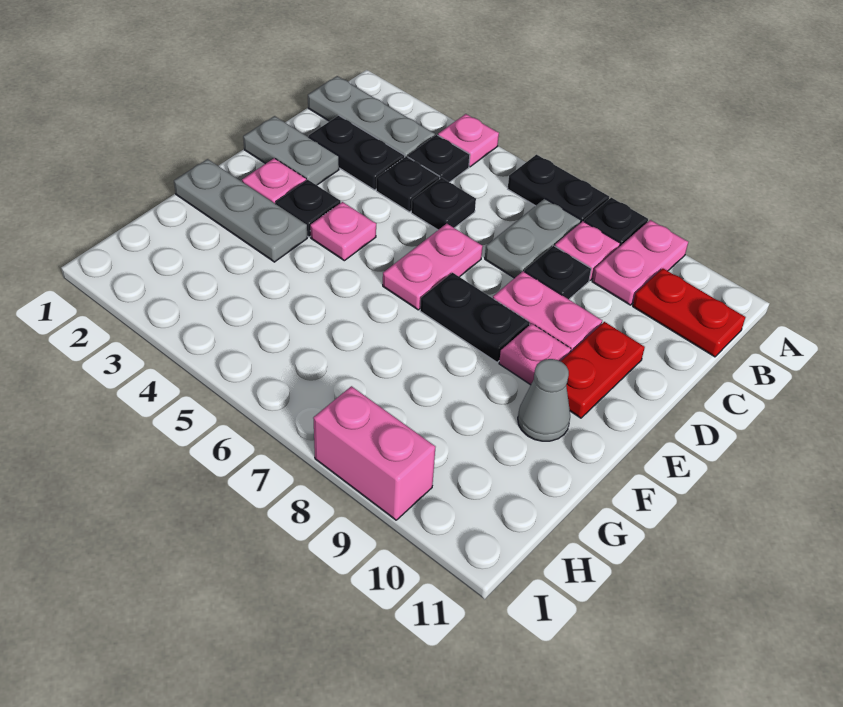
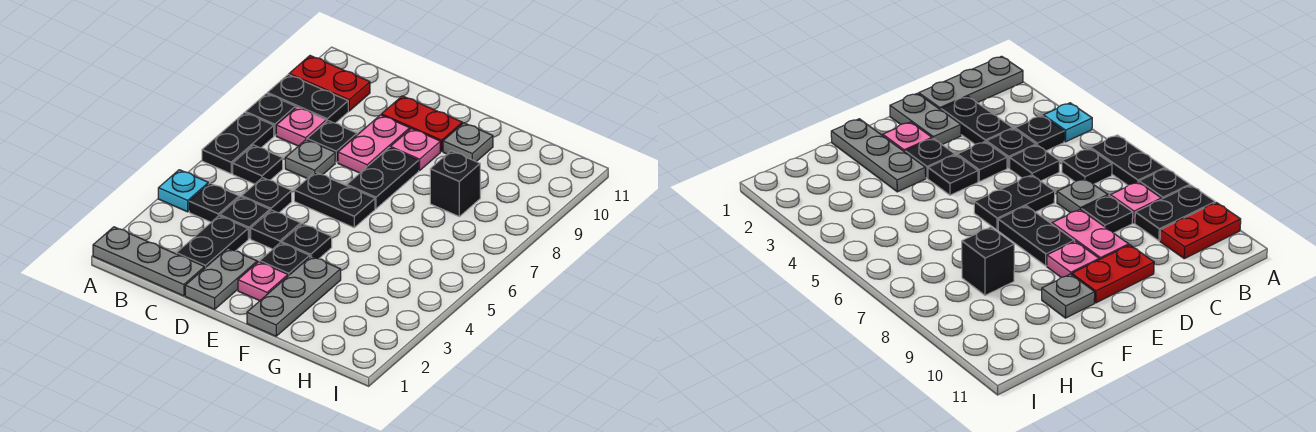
pink 1x1 plate [438,114,499,167] -> cyan 1x1 plate [158,170,208,212]
pink 1x2 plate [592,220,688,305] -> black 1x2 plate [267,75,348,123]
grey 1x3 plate [308,76,435,157] -> grey 1x3 plate turned to [93,227,205,296]
none -> black 1x1 plate [233,145,283,184]
grey 1x2 plate [485,199,581,278] -> grey 1x1 plate [285,140,335,179]
red 1x2 plate [633,269,745,357] -> red 1x2 plate turned to [289,56,370,111]
none -> black 1x1 plate [251,210,301,249]
pink 1x2 plate [383,224,483,310] -> black 1x2 plate [294,172,375,228]
pink 1x1 plate [310,202,376,261] -> black 1x1 plate [281,224,332,259]
grey 1x1 cone [518,359,570,441] -> grey 1x1 plate [443,123,493,162]
none -> black 1x1 brick [430,151,480,216]
pink 1x2 brick [313,386,435,520] -> none

